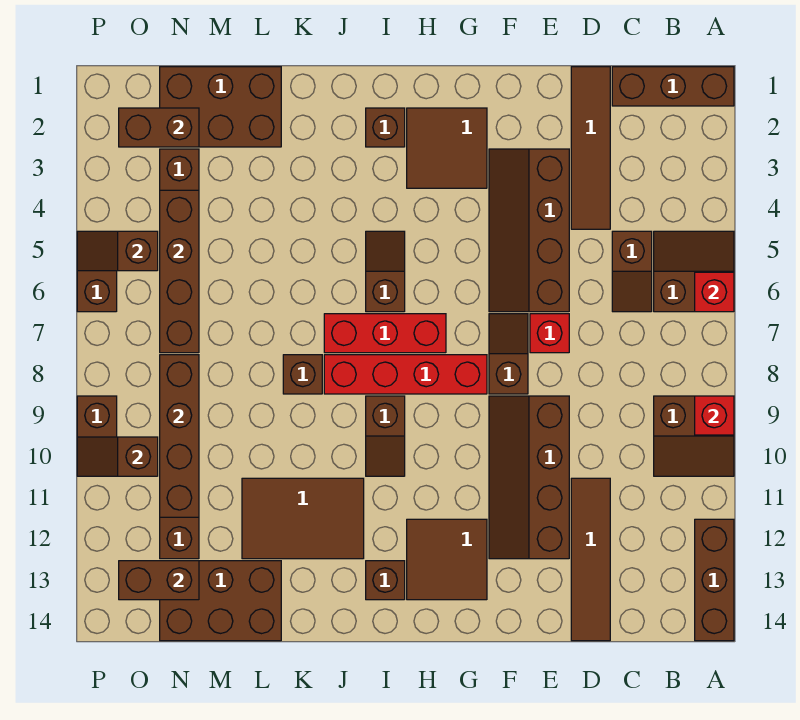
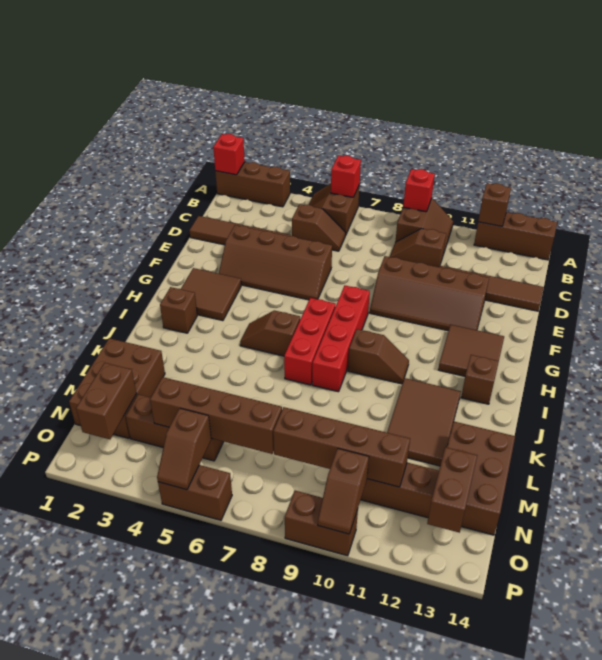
brown 1x3 brick [612,67,734,106] -> brown 1x3 brick turned to [215,162,290,207]
red 1x1 brick [530,314,569,353] -> red 1x1 brick moved to [213,134,245,175]
brown 1x2 slope [489,314,528,394] -> brown 1x2 slope moved to [390,228,446,267]
brown 1x1 brick [283,355,322,394] -> brown 1x1 brick moved to [478,183,511,226]

